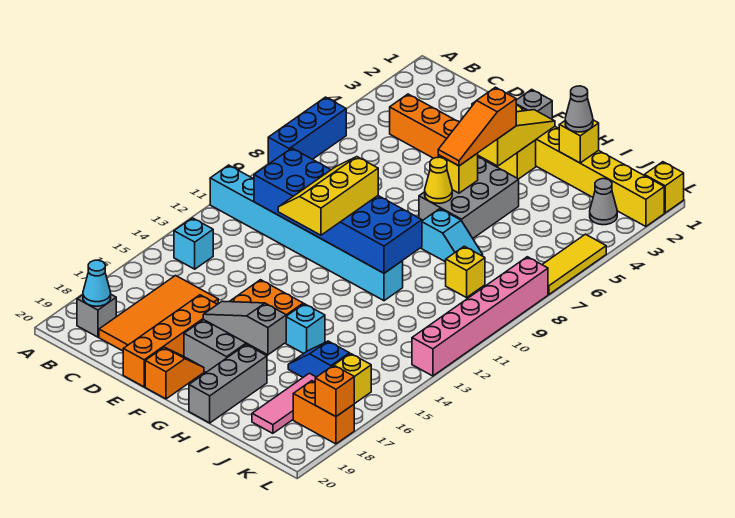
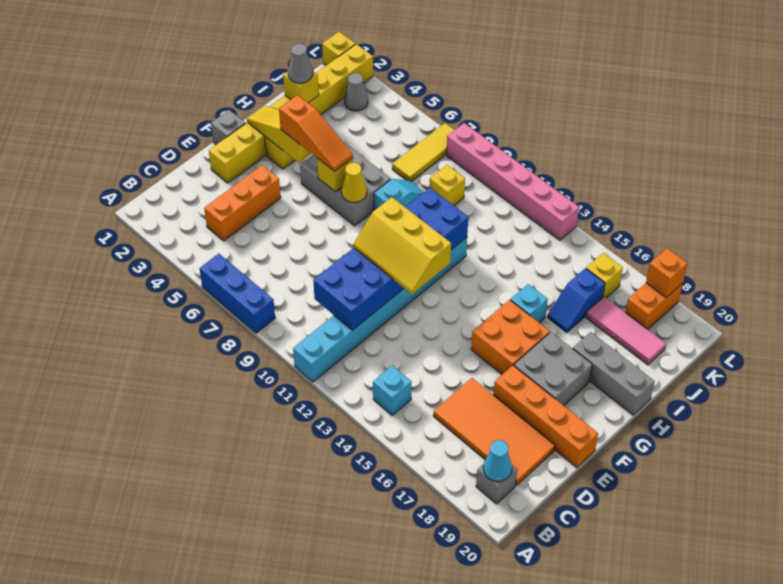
grey 1x3 slope [203,301,286,355] -> none
orange 1x2 slope [145,347,204,399] -> none
yellow 1x3 tile [542,234,606,294] -> yellow 1x3 tile turned to [392,123,454,182]

